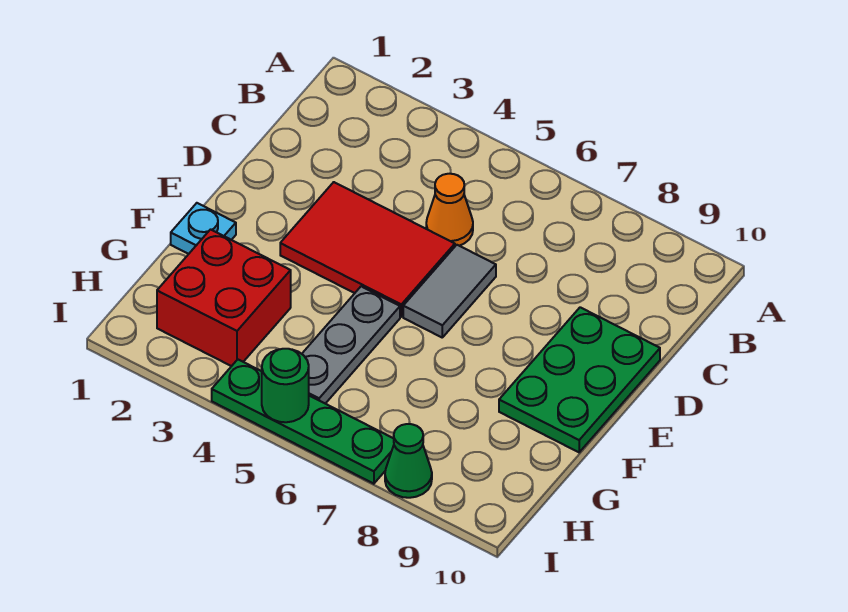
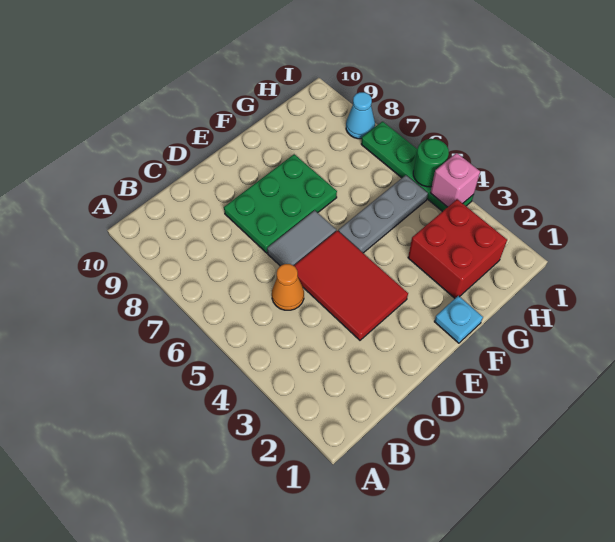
green 2x3 plate [499,307,660,452] -> green 2x3 plate moved to [224,154,337,253]
none -> pink 1x1 brick [430,153,480,207]
green 1x1 cone [385,424,432,498] -> cyan 1x1 cone [346,92,375,139]

